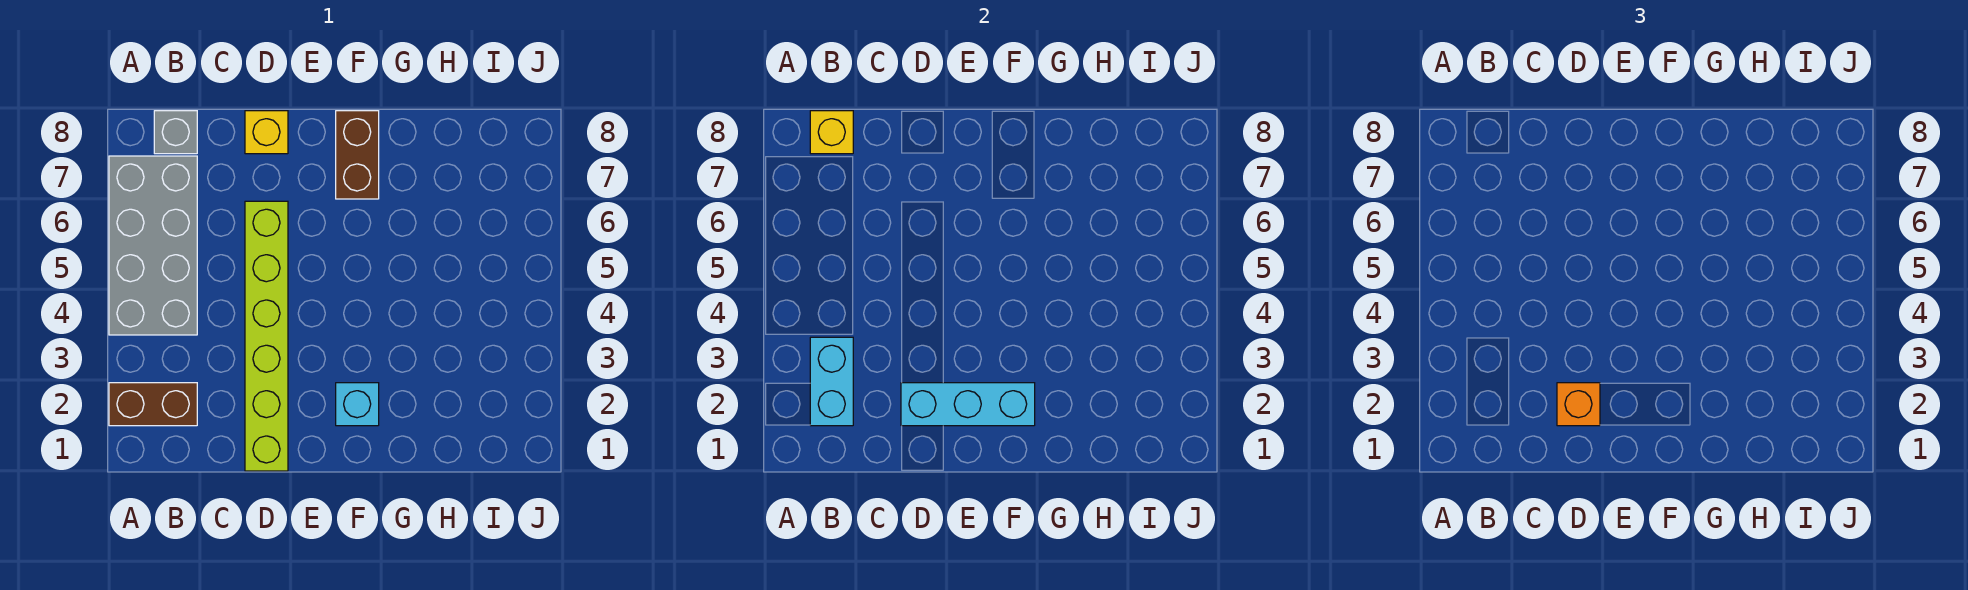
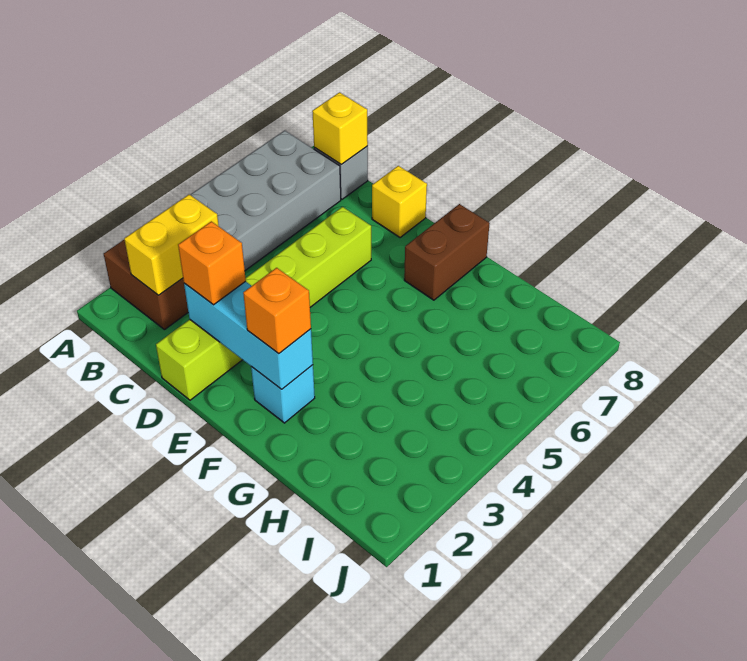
cyan 1x2 brick [810,337,853,426] -> yellow 1x2 brick [124,195,219,295]
none -> orange 1x1 brick [243,268,311,354]

